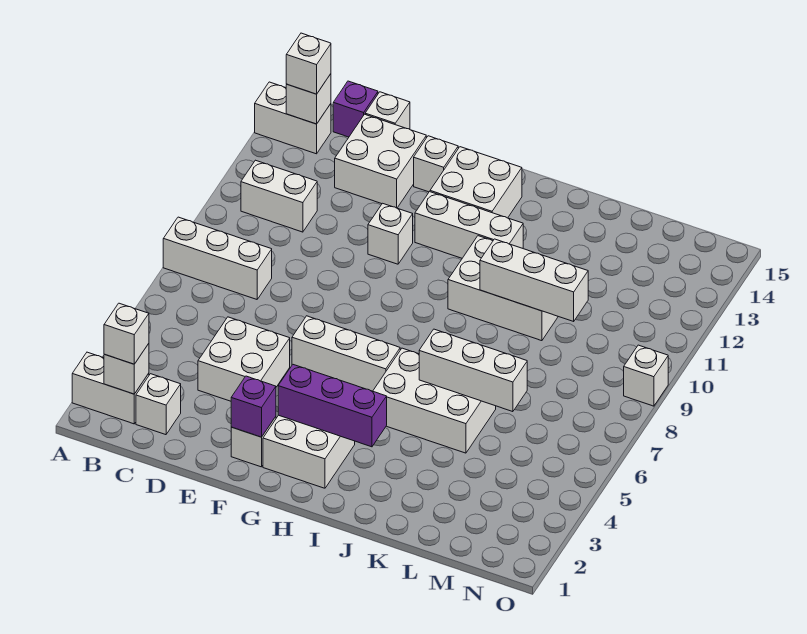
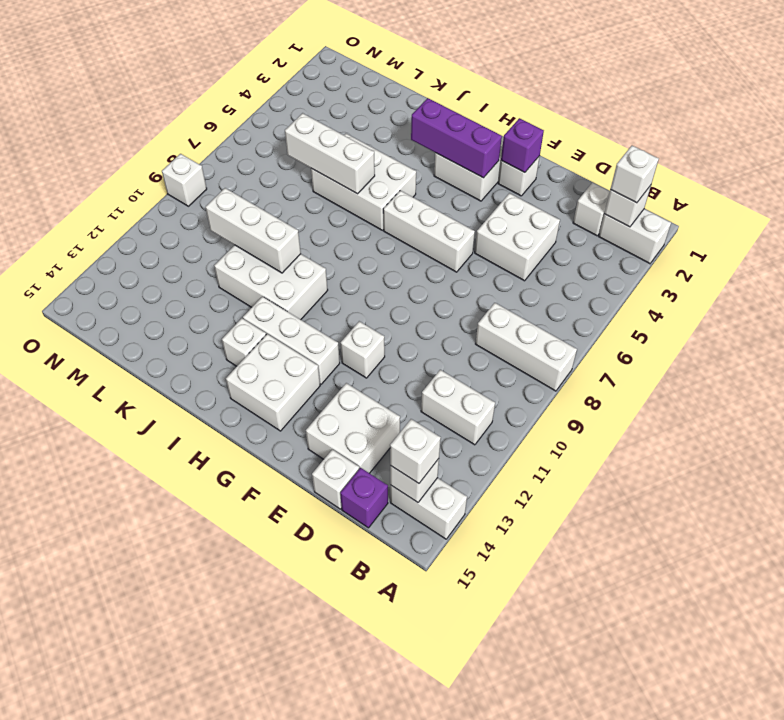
white 1x1 brick [414,136,458,192] -> white 1x1 brick moved to [222,318,266,366]

